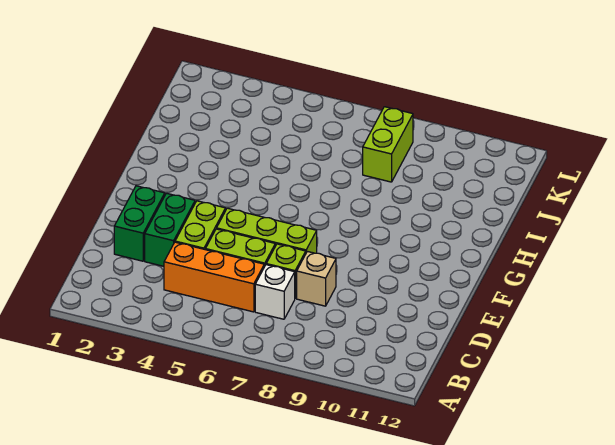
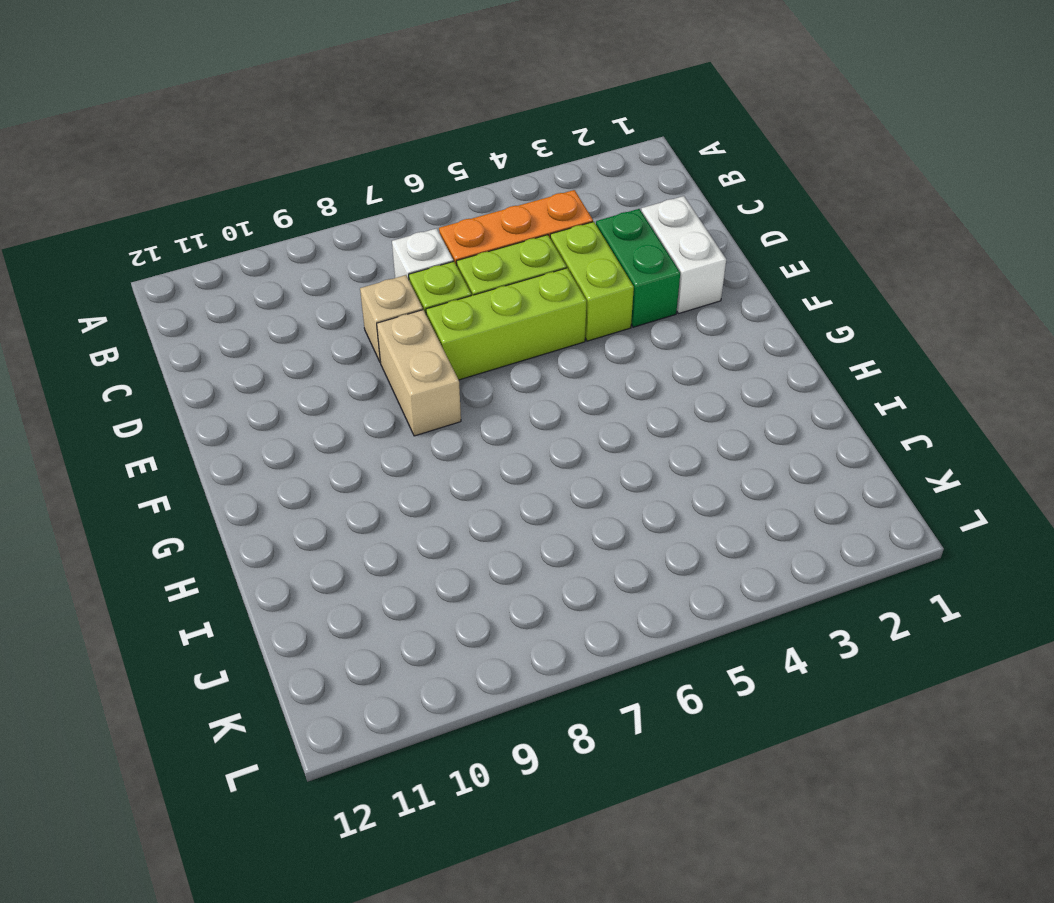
green 1x2 brick [114,186,165,261] -> white 1x2 brick [641,196,726,314]
none -> tan 1x2 brick [377,310,461,436]
lime 1x2 brick [363,107,413,182] -> none

